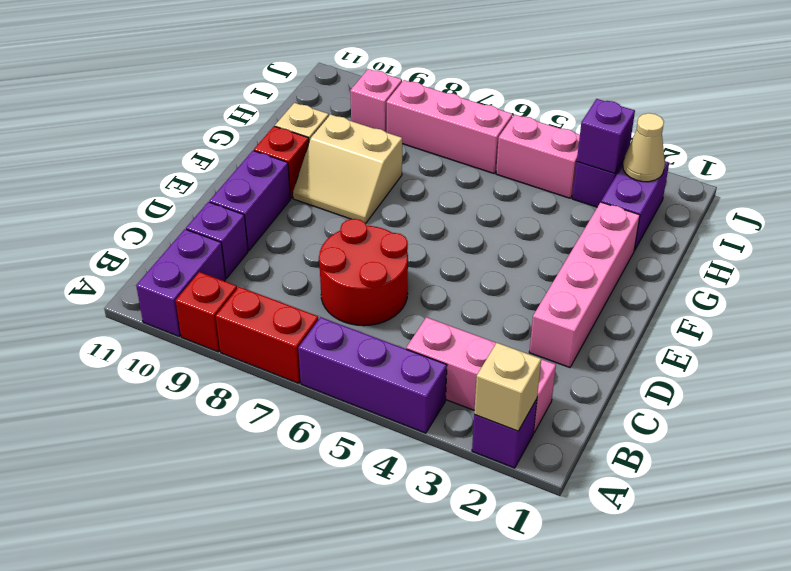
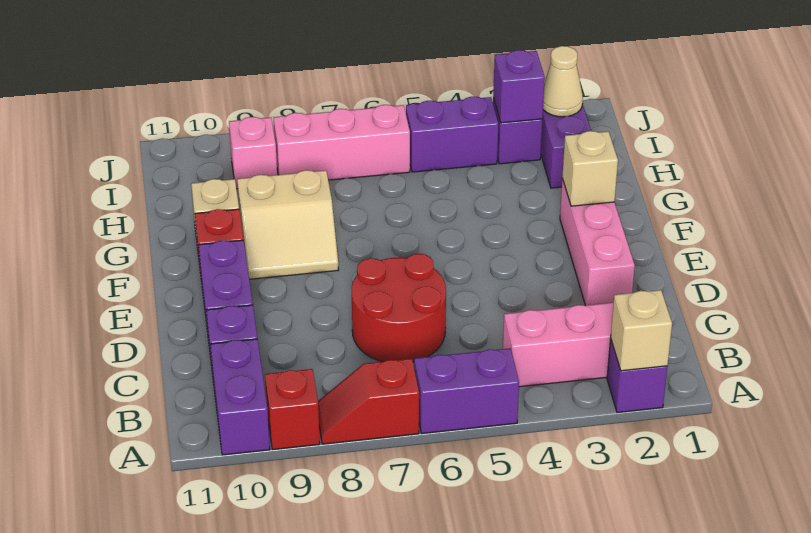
purple 1x3 brick [298,317,447,433] -> purple 1x2 brick [414,348,519,433]
red 1x2 brick [216,287,319,383] -> red 1x2 slope [318,359,419,444]
pink 1x4 brick [529,202,640,368] -> pink 1x3 brick [560,179,635,306]
none -> tan 1x1 brick [562,131,618,206]
pink 1x2 brick [496,114,580,198] -> purple 1x2 brick [406,97,498,172]

